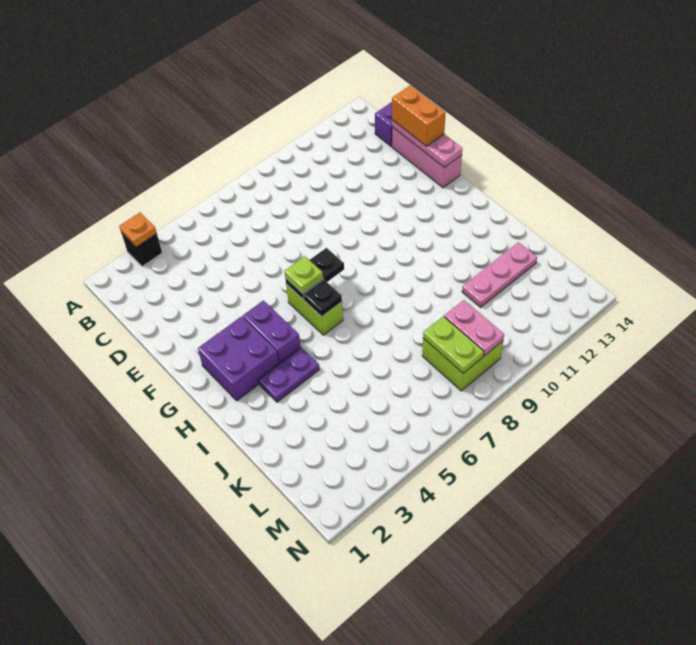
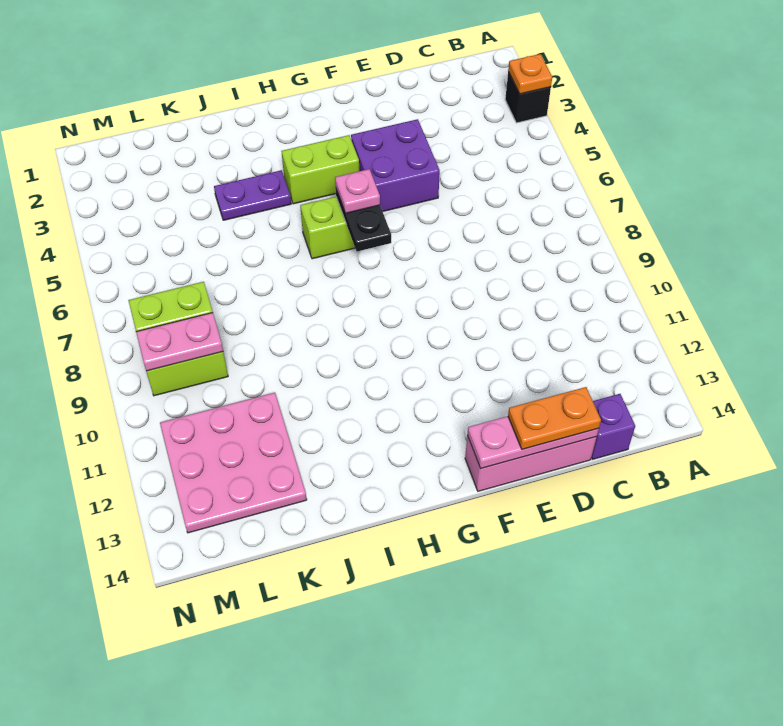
orange 1x2 brick [392,86,446,146] -> orange 1x2 plate [508,387,601,449]
purple 2x2 brick [198,316,279,401] -> purple 2x2 brick moved to [351,119,440,211]
purple 1x2 brick [243,301,301,364] -> lime 1x2 brick [282,135,359,204]
lime 1x1 plate [284,256,323,293] -> pink 1x1 plate [335,169,380,213]
black 1x1 plate [304,280,342,317] -> none
purple 1x2 plate [259,347,320,402] -> purple 1x2 plate turned to [214,170,291,220]
pink 1x3 plate [462,242,537,307] -> pink 3x3 plate [160,393,307,533]

